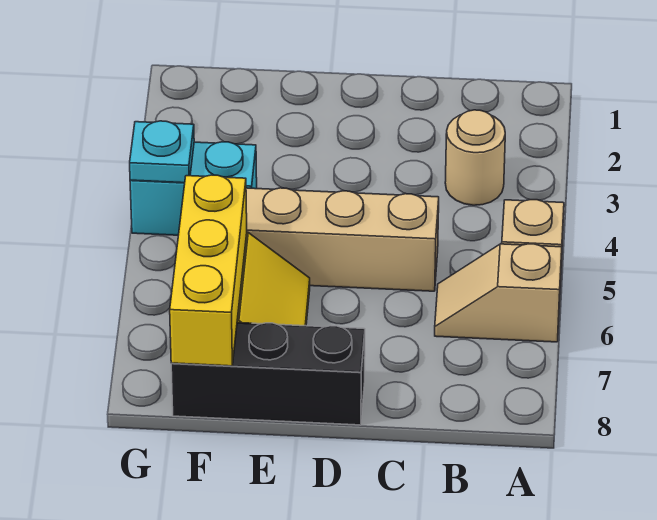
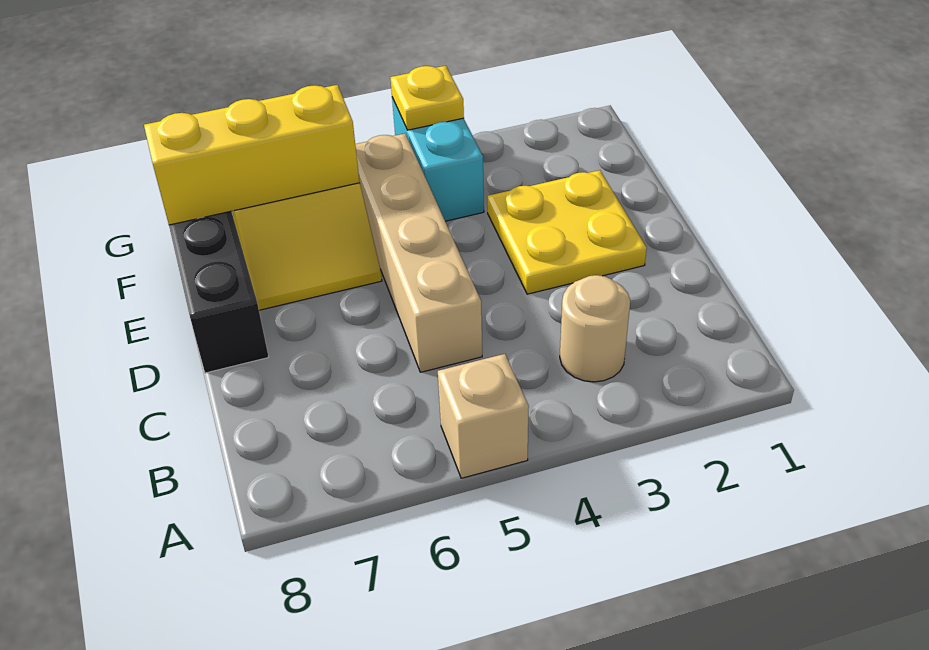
tan 1x2 slope [435,244,562,342] -> none
none -> yellow 2x2 plate [487,170,647,294]
cyan 1x1 plate [130,121,194,183] -> yellow 1x1 plate [390,66,464,130]

